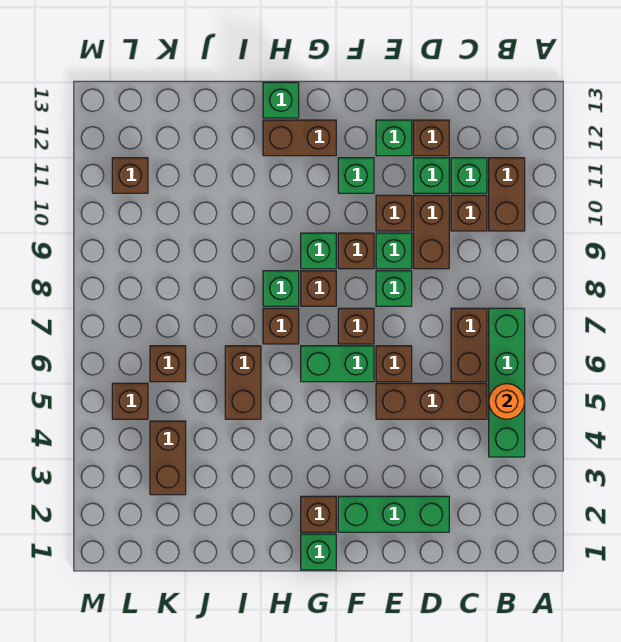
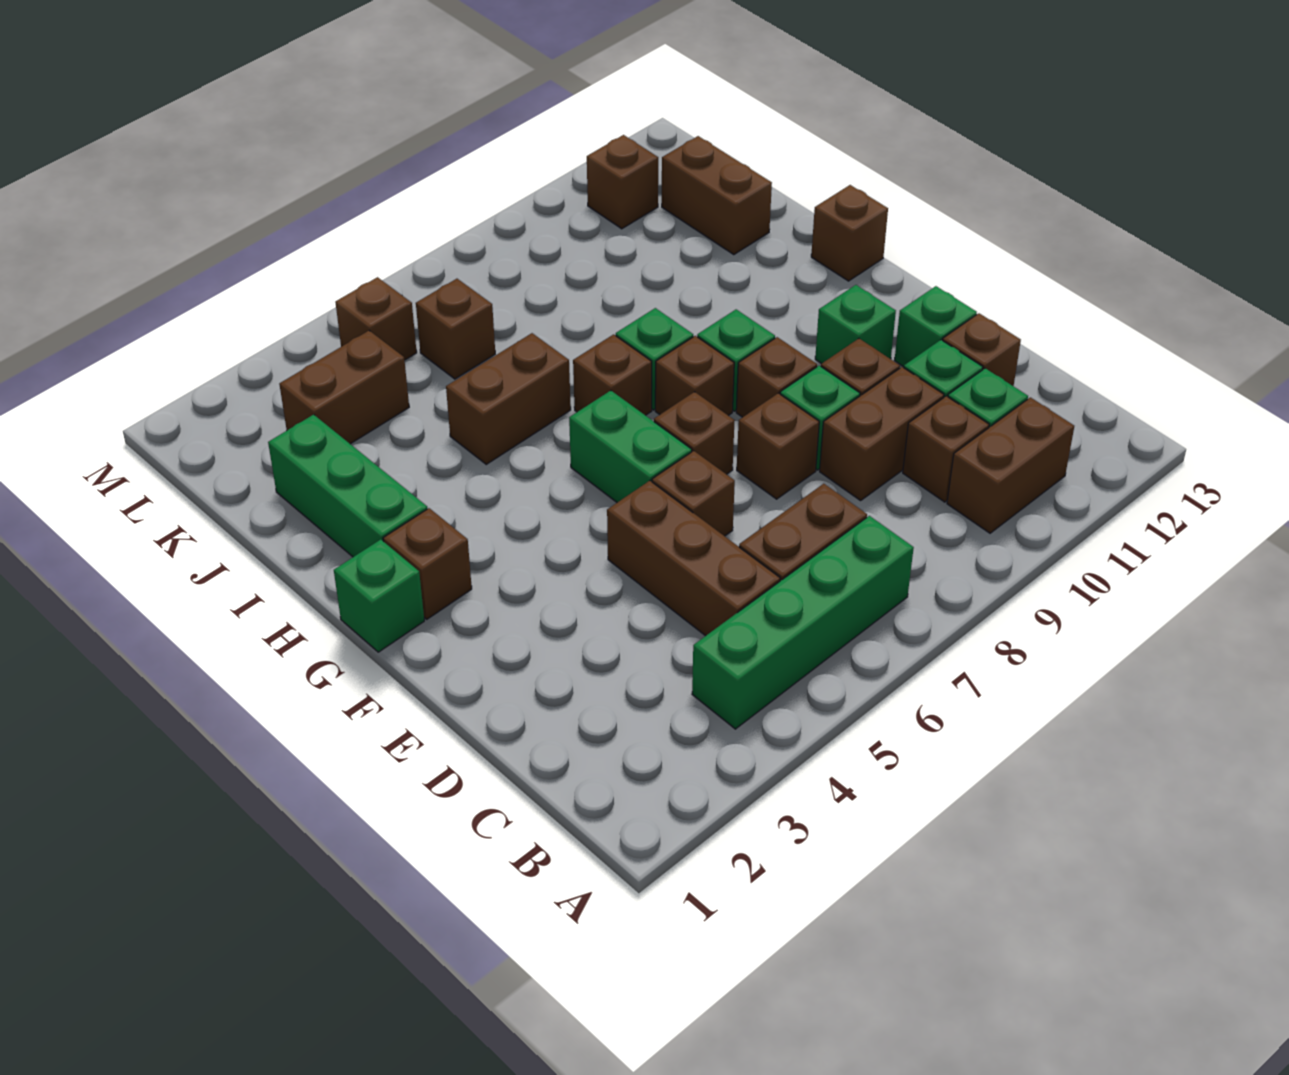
orange 1x1 round brick [489,384,525,419] -> none
green 1x3 brick [338,496,449,532] -> green 1x3 brick moved to [268,415,427,557]
green 1x1 brick [376,271,412,306] -> brown 1x1 brick [737,393,819,499]
brown 1x2 brick [263,120,336,156] -> brown 1x2 brick moved to [662,136,772,255]
green 1x1 brick [263,82,299,118] -> brown 1x1 brick [811,185,888,281]

